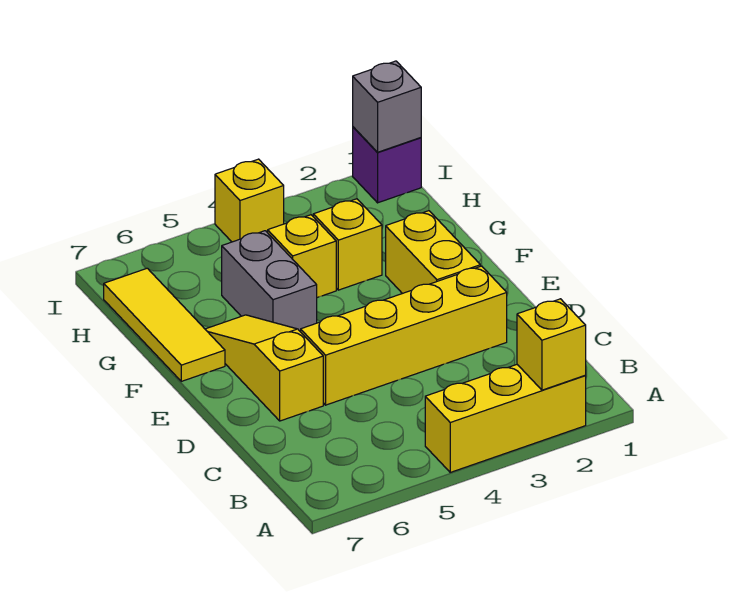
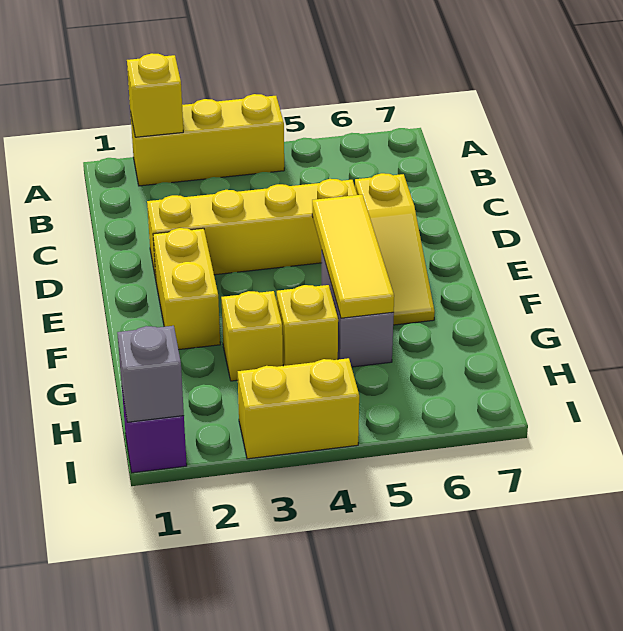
yellow 1x3 tile [104,268,225,381] -> yellow 1x3 tile moved to [312,195,394,318]
yellow 1x1 brick [215,159,284,242] -> yellow 1x2 brick [238,358,359,459]

